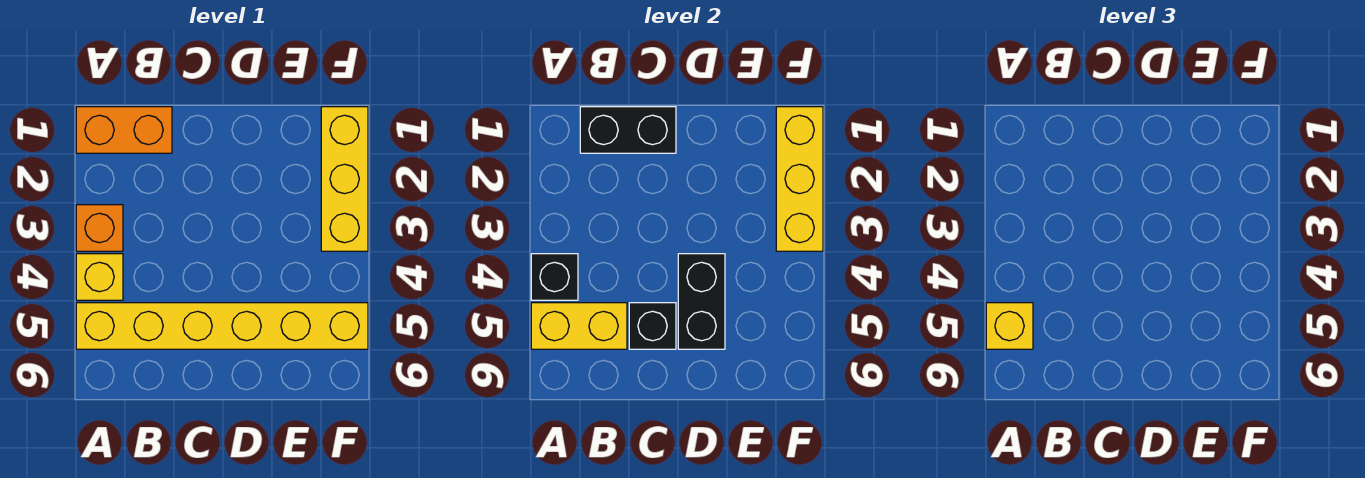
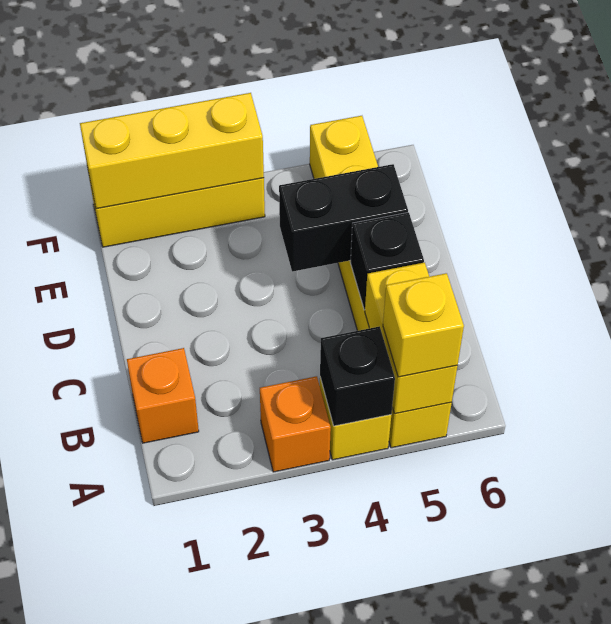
orange 1x2 brick [76,107,172,153] -> orange 1x1 brick [127,348,199,443]
black 1x2 brick [580,107,676,153] -> none

